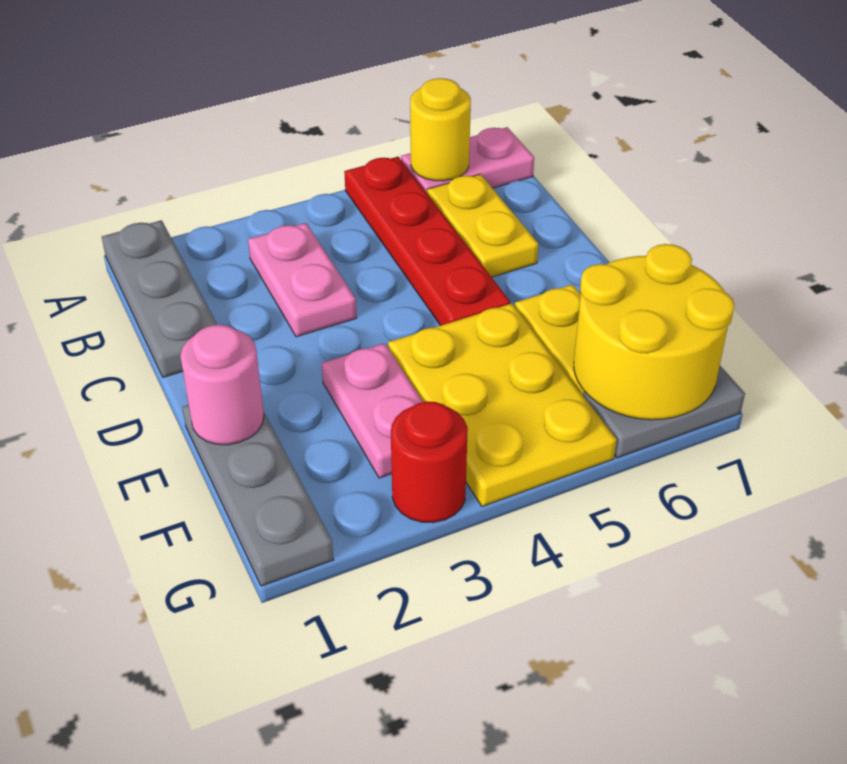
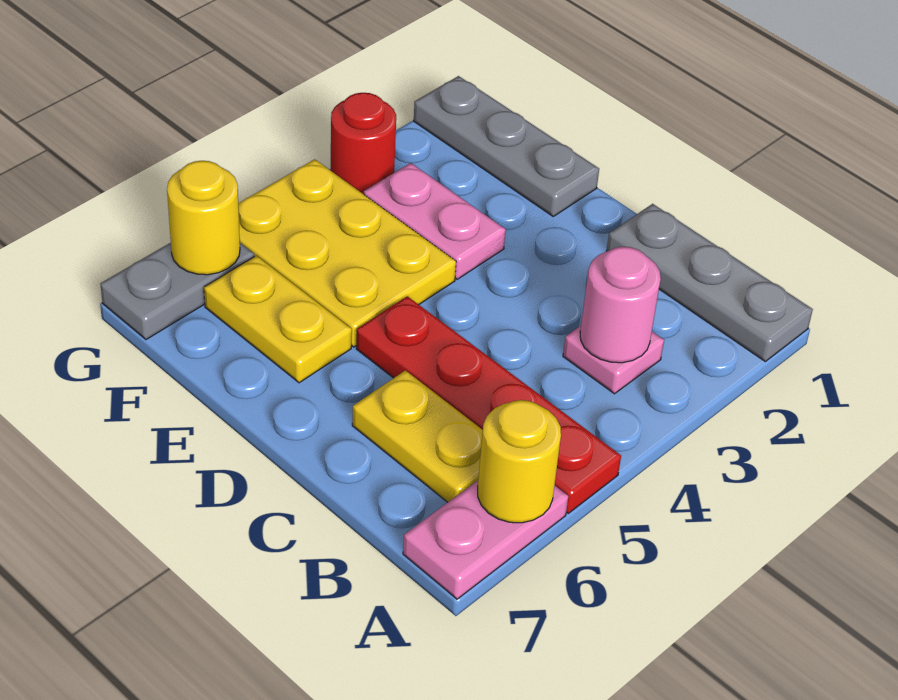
pink 1x2 plate [248,223,357,337] -> pink 1x1 plate [563,326,664,394]
pink 1x1 round brick [180,325,264,445] -> pink 1x1 round brick moved to [580,247,661,363]
yellow 2x2 round brick [574,244,735,420] -> yellow 1x1 round brick [167,161,240,275]

